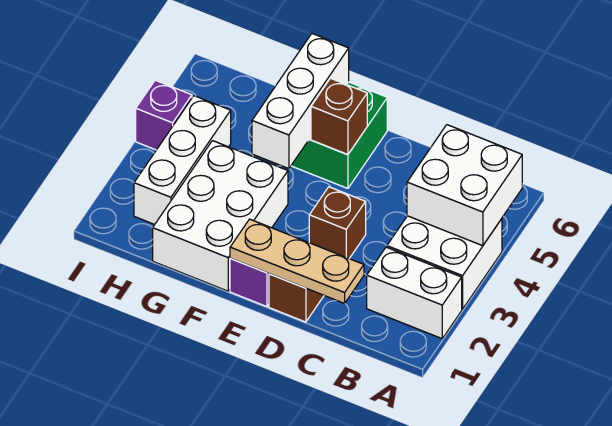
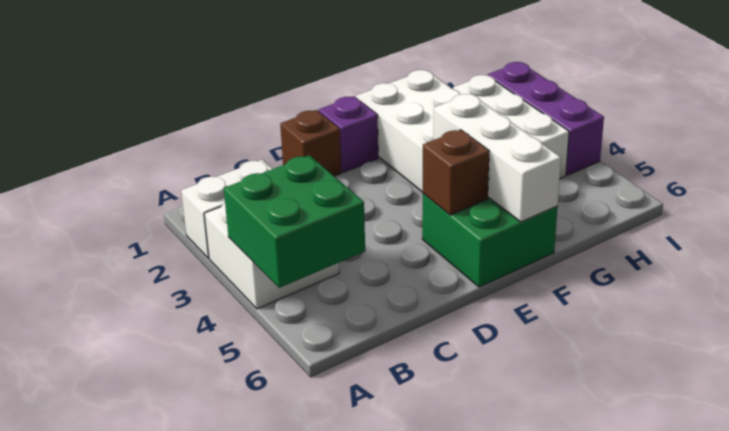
white 2x2 brick [407,125,522,246] -> green 2x2 brick [224,155,365,288]
tan 1x3 plate [230,219,364,303] -> none
brown 1x1 brick [309,187,366,258] -> none
purple 1x1 brick [136,80,192,150] -> purple 1x3 brick [488,62,604,175]

